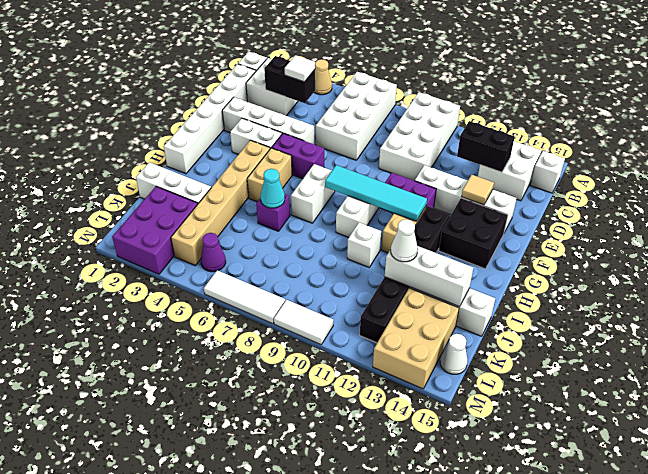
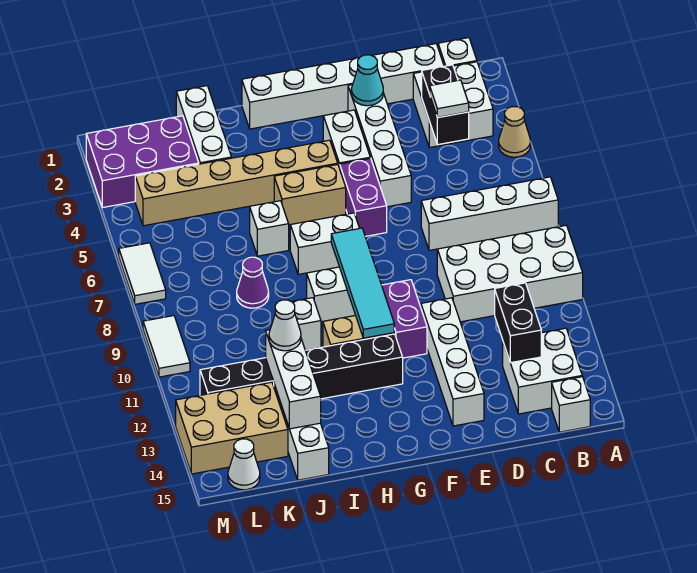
white 2x4 brick [316,72,397,160] -> white 1x4 brick [421,177,558,250]
tan 1x1 tile [462,175,494,205] -> none
black 2x2 brick [439,198,508,269] -> none
purple 1x1 brick [256,194,290,231] -> white 1x1 brick [250,201,289,256]
cyan 1x1 cone [261,169,285,208] -> cyan 1x1 cone moved to [351,55,383,106]
purple 1x1 cone [201,233,226,272] -> purple 1x1 cone moved to [237,257,269,308]
white 1x3 tile [204,270,285,324] -> white 1x2 tile [119,243,166,304]

